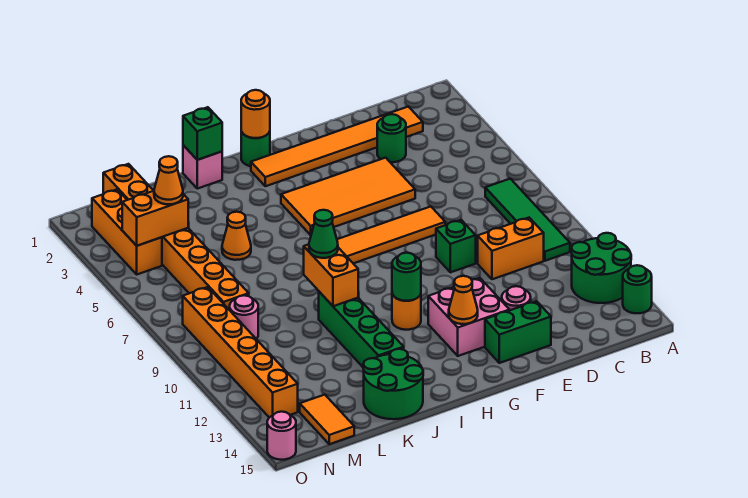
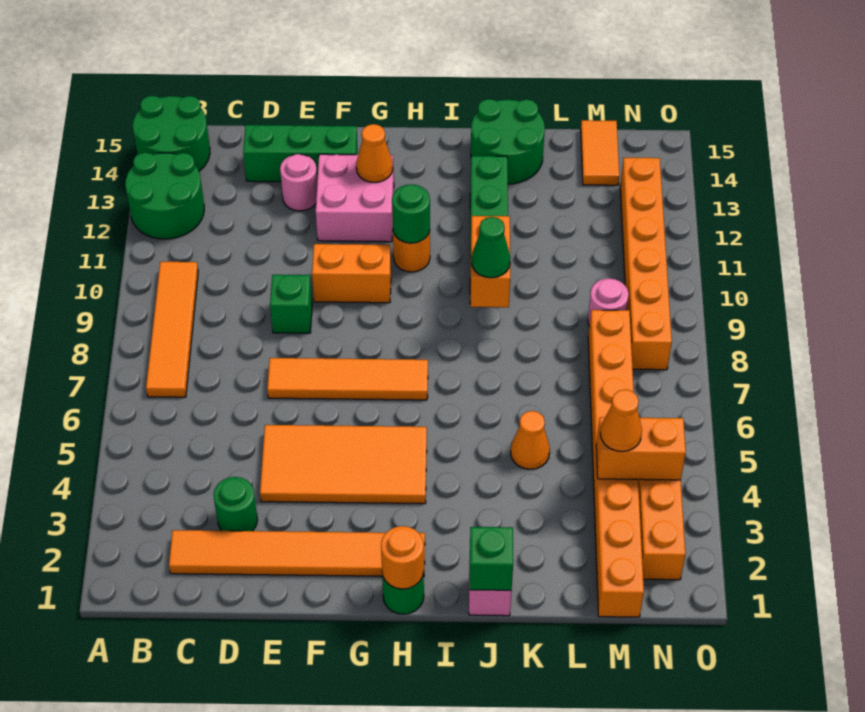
green 1x1 round brick [623,265,652,313] -> green 2x2 round brick [133,96,210,171]
green 1x4 tile [485,179,570,261] -> orange 1x4 tile [146,262,198,397]
orange 1x2 brick [478,218,544,279] -> orange 1x2 brick moved to [312,244,391,303]
green 1x2 brick [485,301,551,363] -> green 1x3 brick [243,125,358,182]
pink 1x1 round brick [267,412,296,460] -> none

